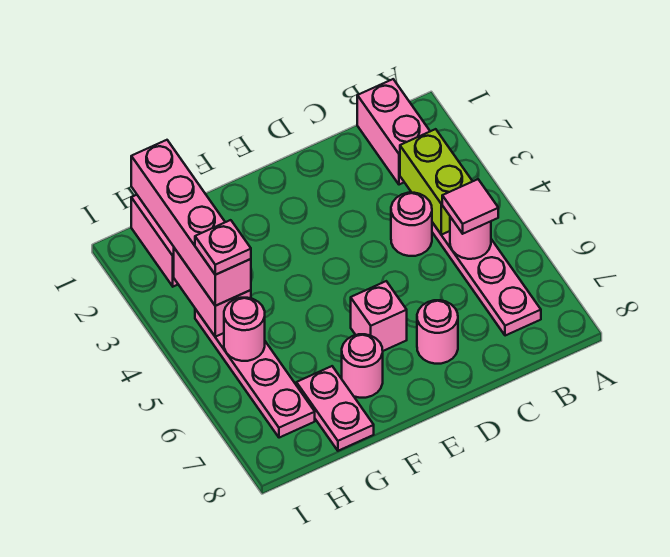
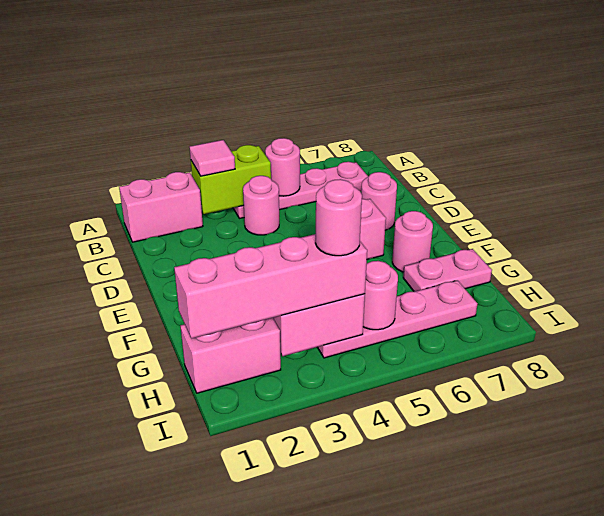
pink 1x1 tile [442,179,498,234] -> pink 1x1 tile moved to [190,140,235,176]
pink 1x1 plate [195,220,251,275] -> pink 1x1 round brick [315,179,362,256]

